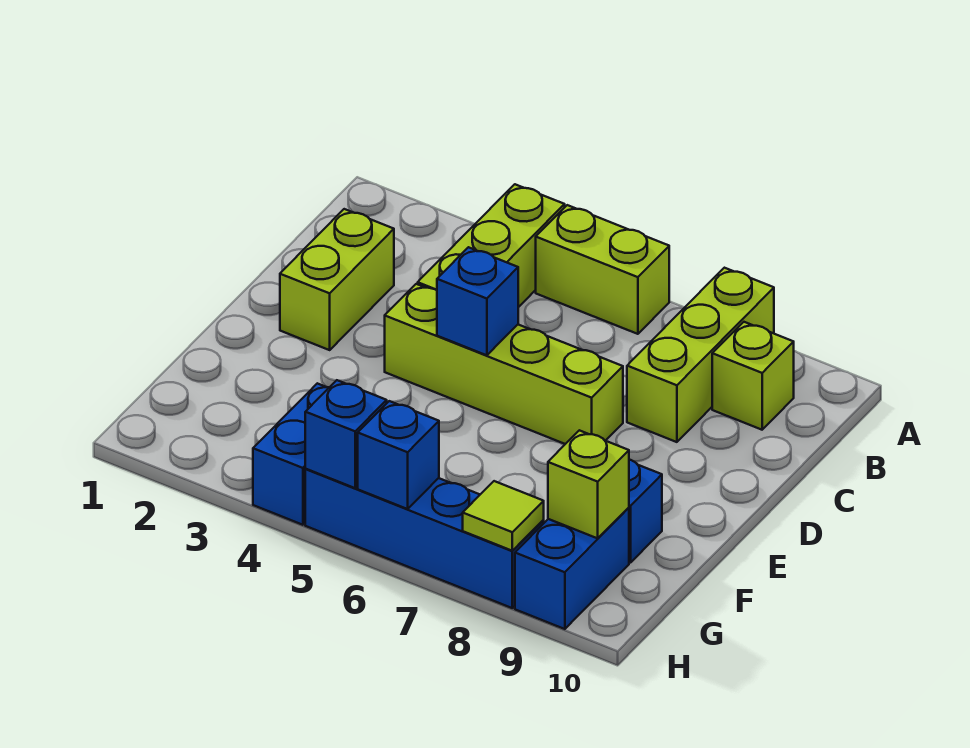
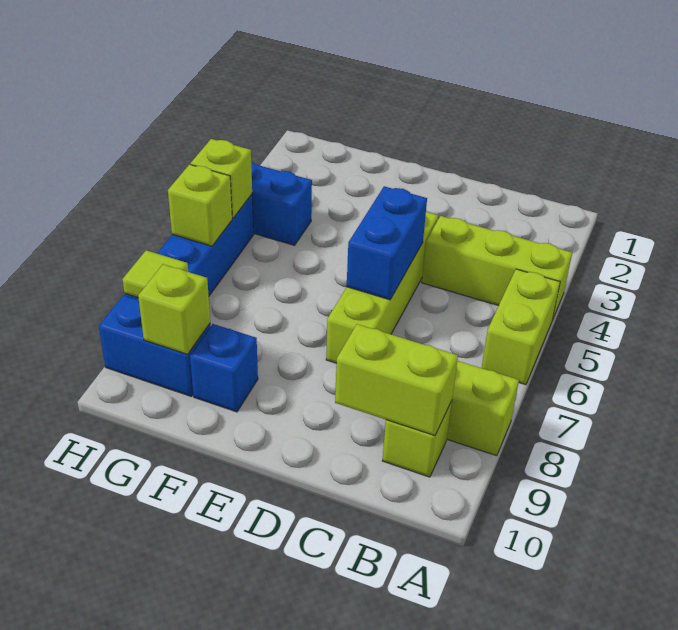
lime 1x2 brick [280,209,394,350] -> lime 1x2 brick moved to [335,324,458,436]
blue 1x1 brick [437,247,518,355] -> blue 1x2 brick [347,186,427,300]
blue 1x1 brick [305,380,387,488] -> lime 1x1 brick [190,139,252,218]
blue 1x1 brick [358,401,439,509] -> lime 1x1 brick [168,164,232,246]

